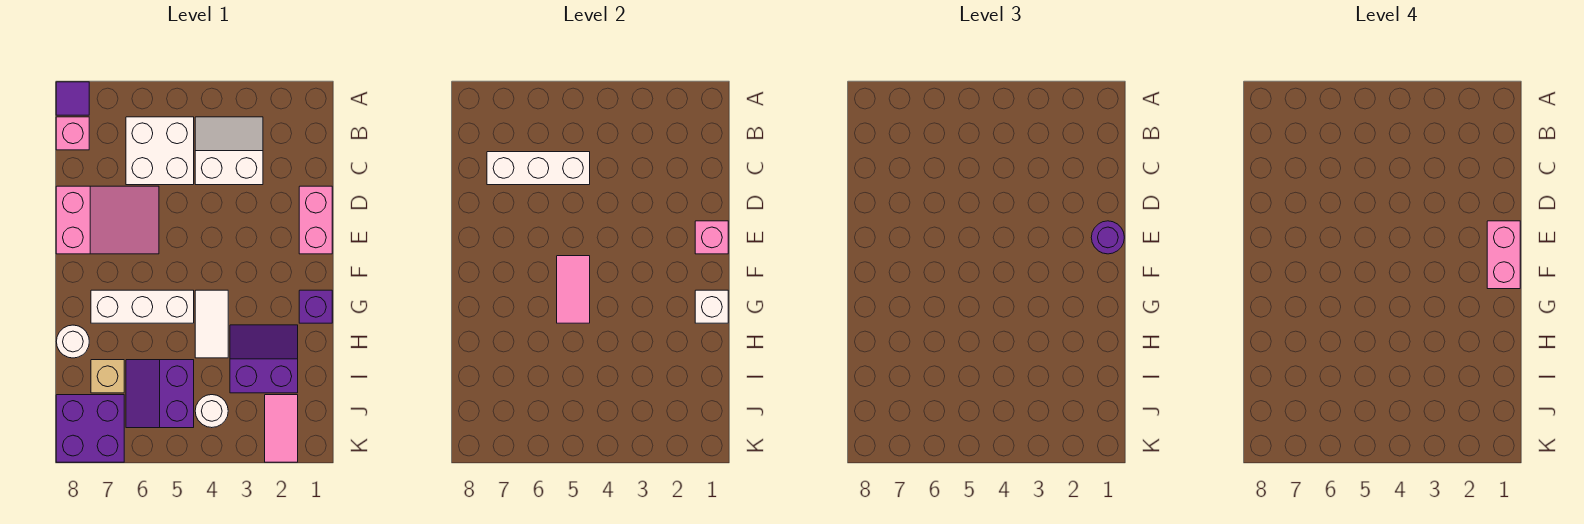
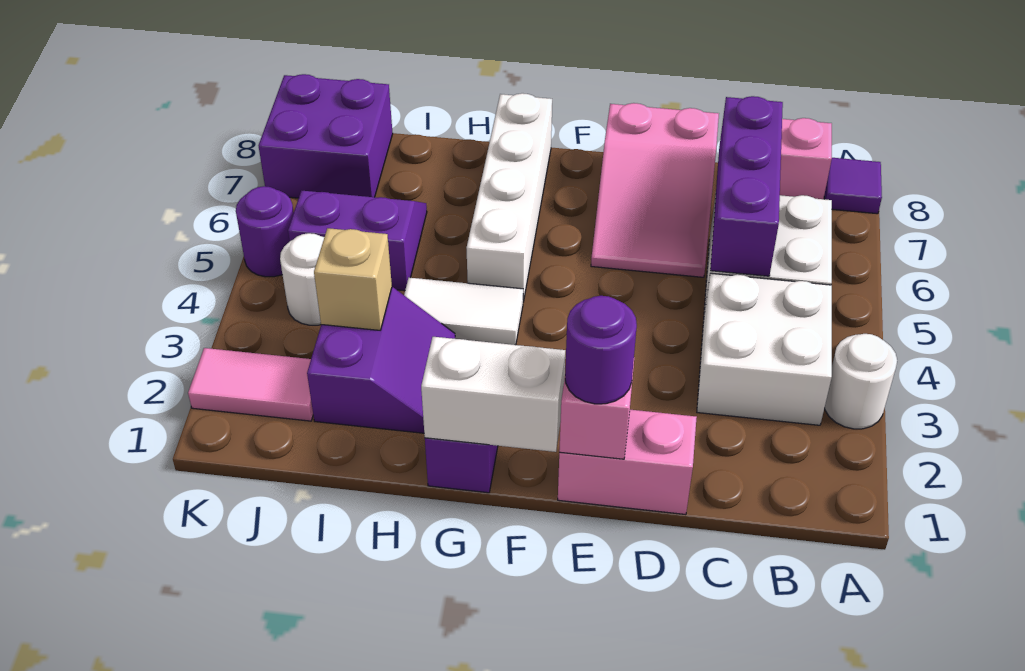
white 2x2 slope [195,117,263,185] -> white 2x2 brick [697,273,832,425]
white 1x3 brick [487,152,590,185] -> purple 1x3 brick [710,96,783,276]
pink 1x2 brick [1487,221,1520,289] -> none
pink 1x2 tile [557,256,590,323] -> none
white 1x1 brick [695,290,728,323] -> white 1x2 brick [421,337,565,452]
white 1x3 brick [91,290,194,323] -> white 1x4 brick [467,93,552,302]
white 1x1 round brick [56,325,89,358] -> white 1x1 round brick moved to [825,334,897,429]
tan 1x1 brick [91,360,124,393] -> tan 1x1 brick moved to [314,228,392,330]
none -> purple 1x1 round brick [236,186,294,277]

